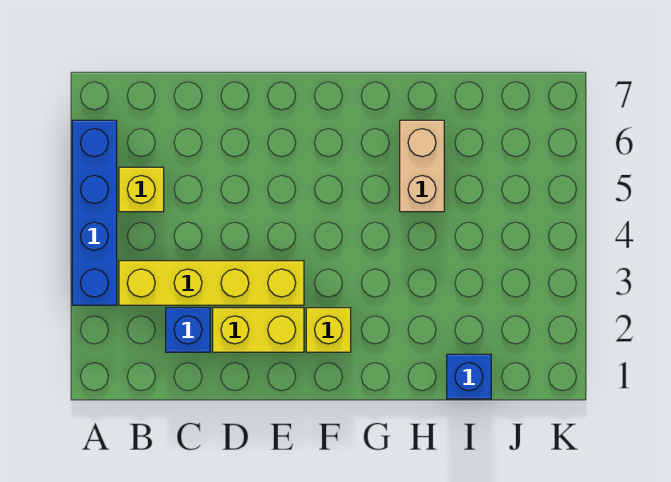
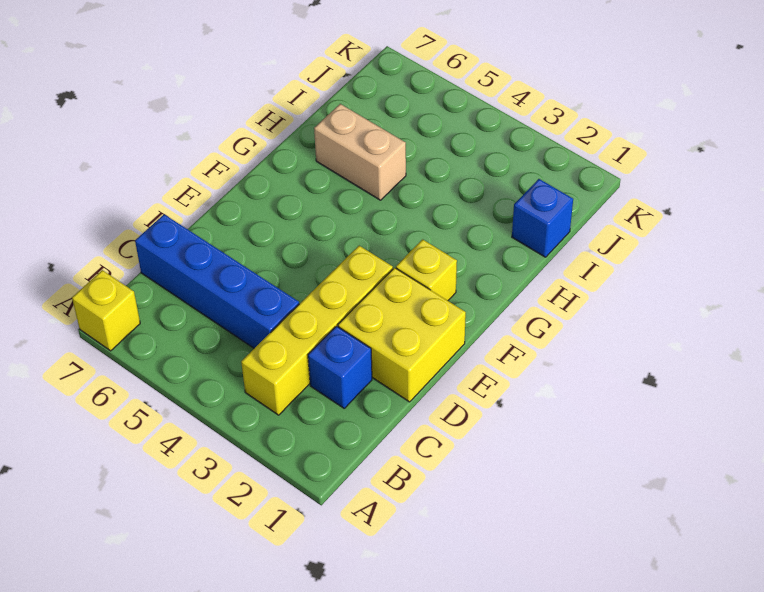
blue 1x4 brick [72,120,117,305] -> blue 1x4 brick moved to [135,214,299,348]
yellow 1x1 brick [119,167,164,212] -> yellow 1x1 brick moved to [72,270,140,351]
yellow 1x2 brick [213,308,304,352] -> yellow 2x2 brick [338,268,466,402]

